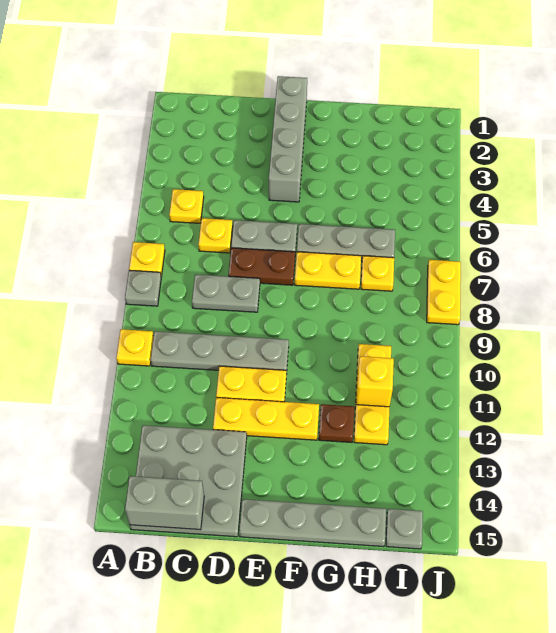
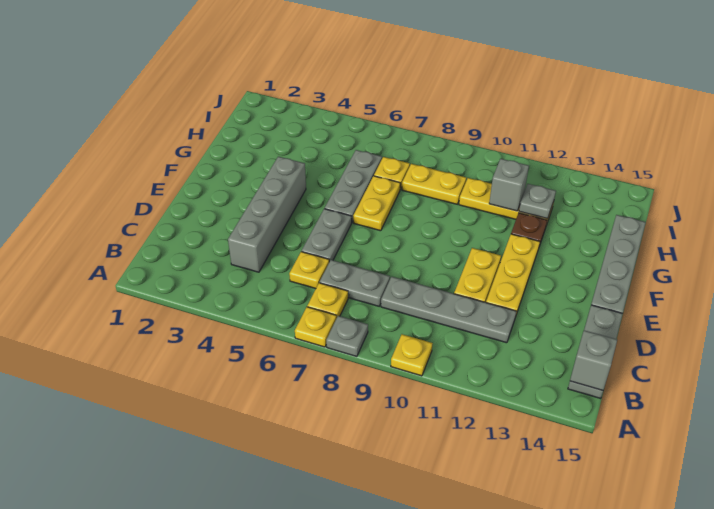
yellow 1x1 plate [169,189,204,223] -> yellow 1x1 plate moved to [307,283,348,318]
grey 1x4 plate [151,331,289,374] -> grey 1x4 plate turned to [381,277,516,343]
grey 3x3 plate [130,425,247,537] -> grey 1x3 plate [568,305,623,399]
grey 1x2 brick [125,476,204,530] -> grey 1x1 brick [570,330,617,390]
grey 1x2 plate [192,274,260,312] -> grey 1x2 plate turned to [320,260,390,306]
brown 1x2 plate [228,248,295,285] -> none
grey 1x4 brick [269,76,307,202] -> grey 1x4 brick turned to [228,157,306,272]
yellow 1x1 brick [356,356,394,407] -> grey 1x1 brick [489,159,529,211]
grey 1x1 plate [386,509,423,549] -> grey 1x1 plate moved to [519,184,556,219]
yellow 1x2 plate [427,260,461,325] -> yellow 1x2 plate moved to [402,164,466,204]

